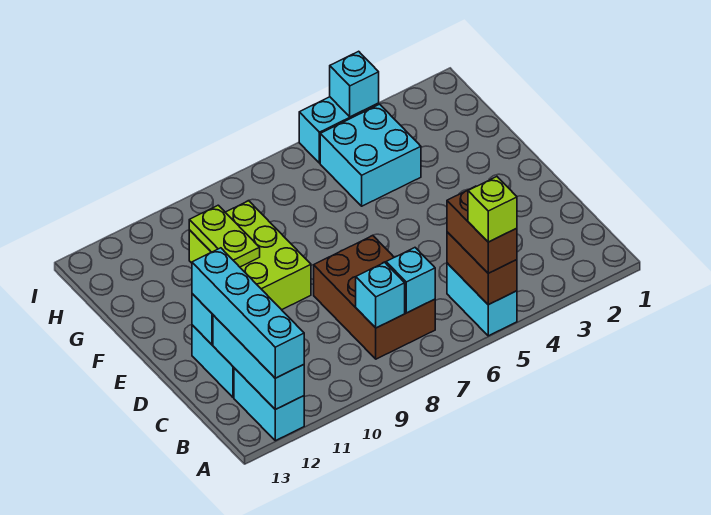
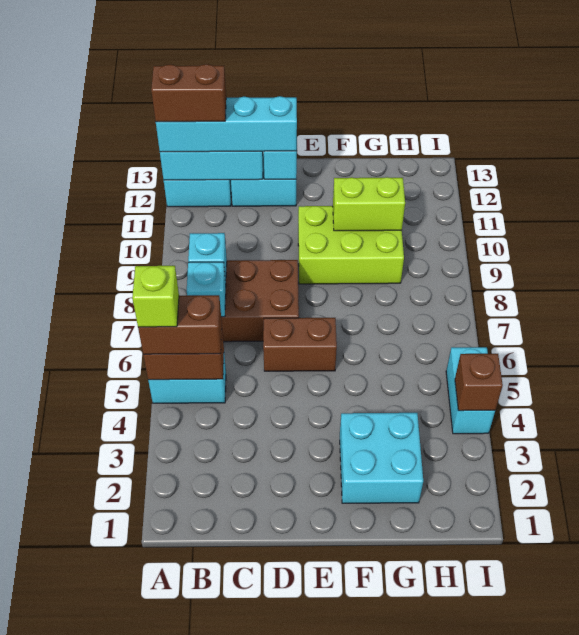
none -> brown 1x2 brick [151,64,226,122]
none -> brown 1x2 brick [263,318,337,371]
lime 1x2 plate [189,205,260,267] -> lime 1x2 brick [333,177,405,231]
cyan 2x2 brick [320,104,421,206] -> cyan 2x2 brick moved to [340,413,423,503]
cyan 1x1 brick [330,51,379,117] -> brown 1x1 brick [455,354,503,411]

